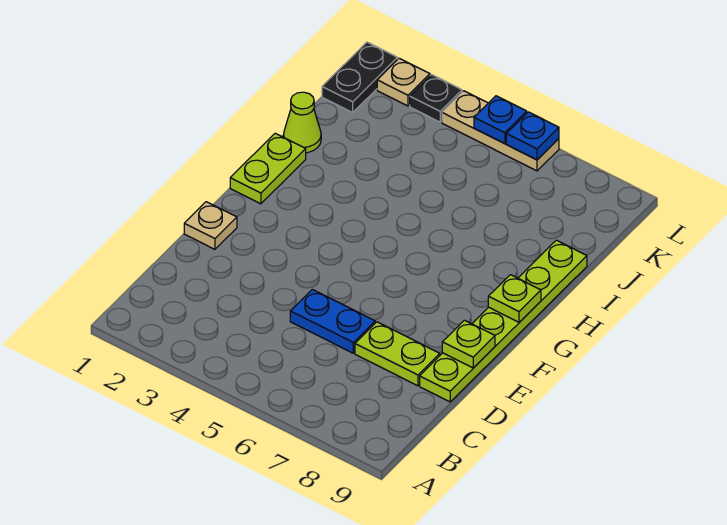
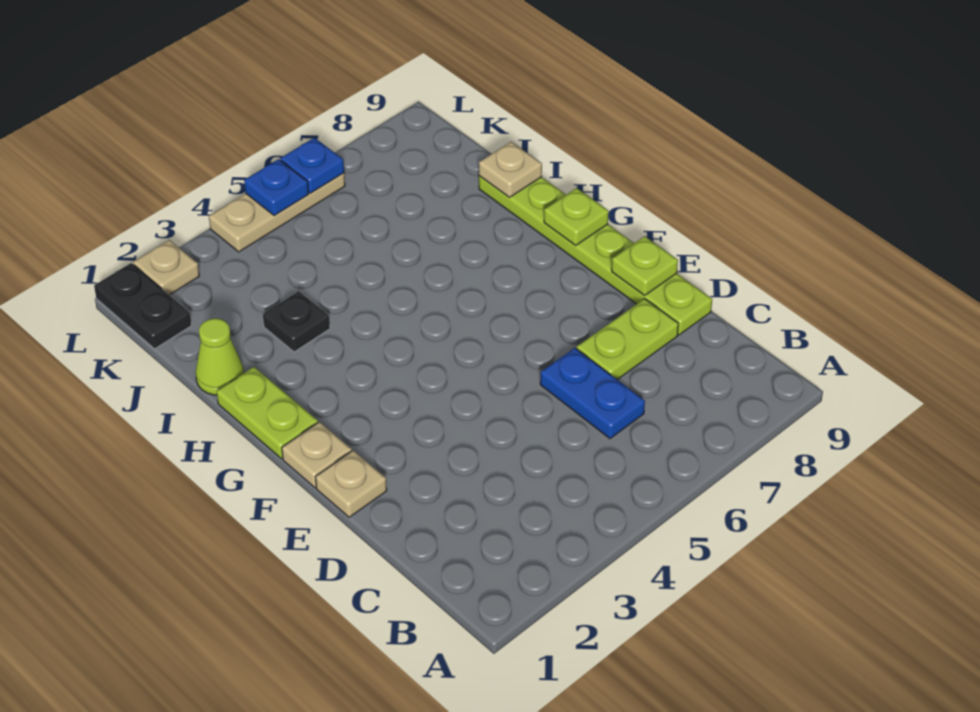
blue 1x2 plate [290,289,375,353] -> blue 1x2 plate turned to [540,348,645,439]
none -> tan 1x1 plate [282,422,352,488]
none -> tan 1x1 plate [479,142,542,197]
black 1x1 plate [410,75,462,122] -> black 1x1 plate moved to [263,291,330,352]

